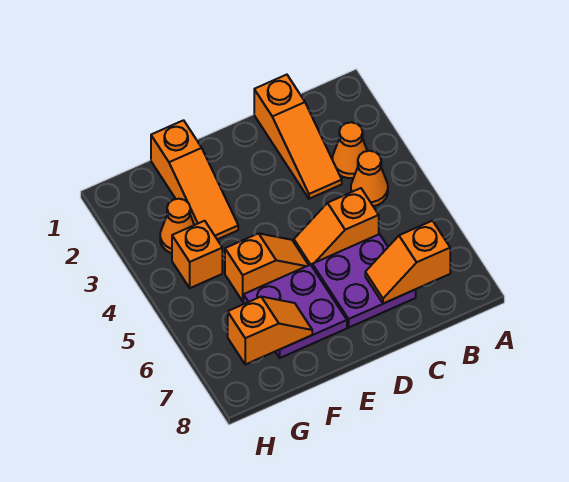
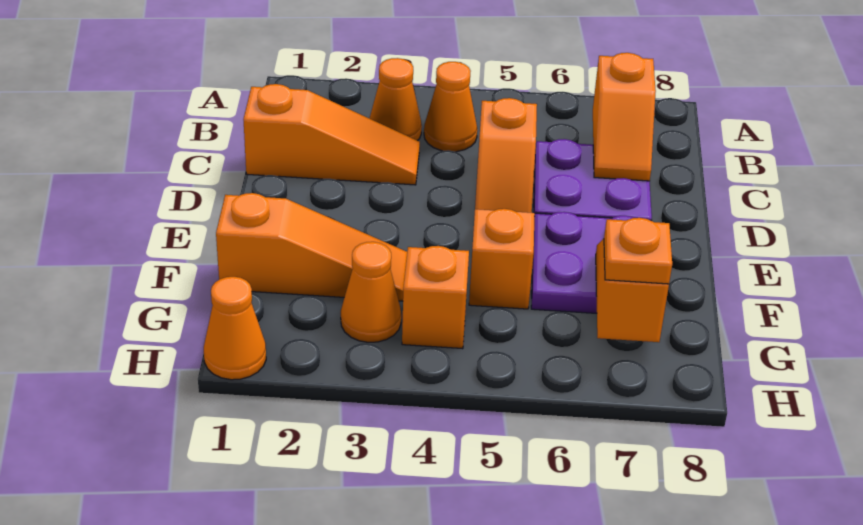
none -> orange 1x1 plate [604,218,672,284]
none -> orange 1x1 cone [204,277,266,380]

